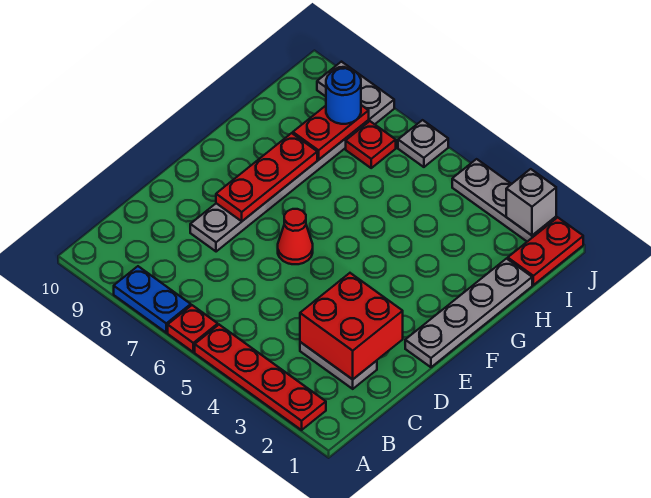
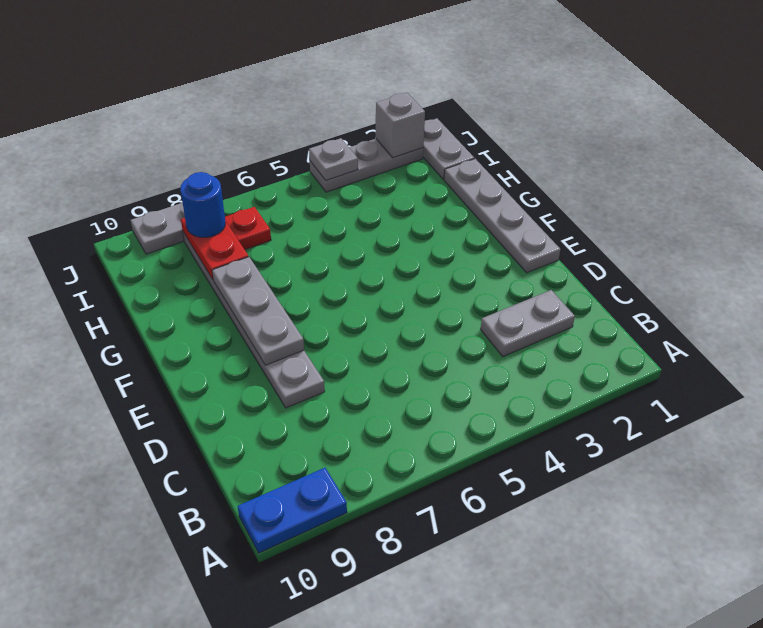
red 1x4 plate [195,325,326,430] -> none
red 1x1 plate [168,305,218,352] -> none
blue 1x2 plate [114,266,191,333] -> blue 1x2 plate moved to [238,468,347,553]
red 2x2 brick [300,273,403,379] -> none
red 1x1 cone [278,209,313,264] -> none
red 1x3 plate [216,133,317,221] -> grey 1x3 plate [212,257,304,365]
red 1x2 plate [508,217,583,285] -> grey 1x2 plate [423,118,474,179]
grey 1x1 plate [398,120,448,167] -> grey 1x1 plate moved to [309,138,358,181]

